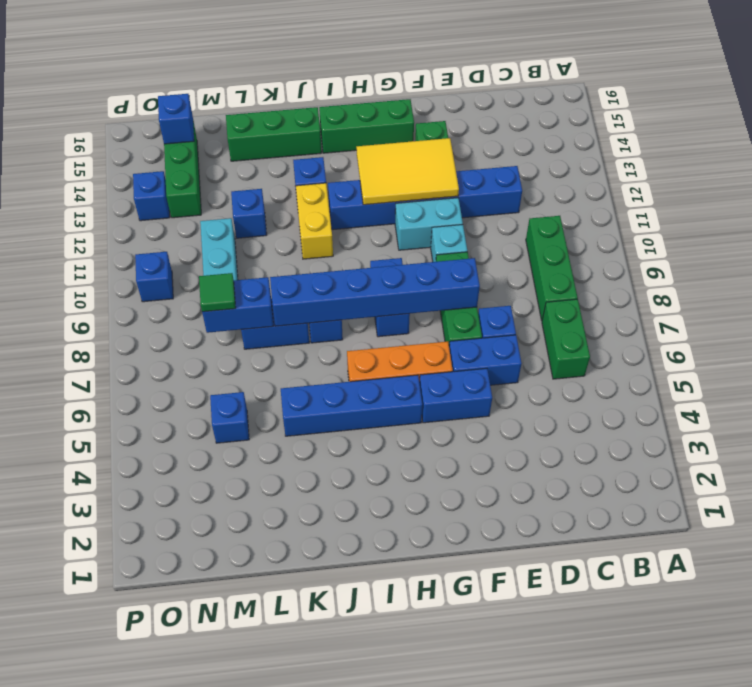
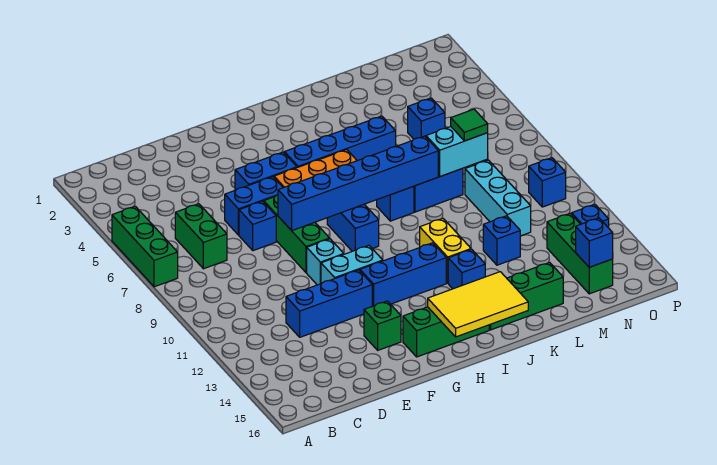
green 1x3 brick [526,216,578,320] -> green 1x3 brick moved to [112,206,178,287]
yellow 2x3 tile [356,138,459,205] -> yellow 2x3 tile moved to [428,272,528,337]
blue 1x2 brick [202,277,273,333] -> cyan 1x2 brick [426,127,488,176]

